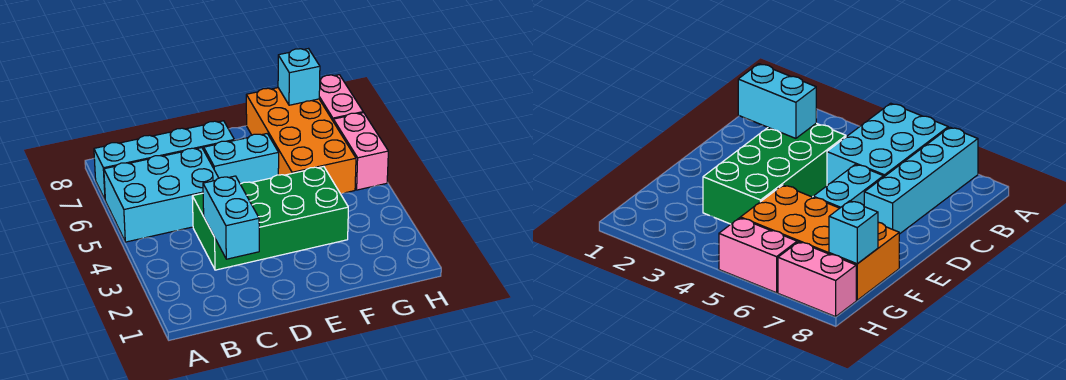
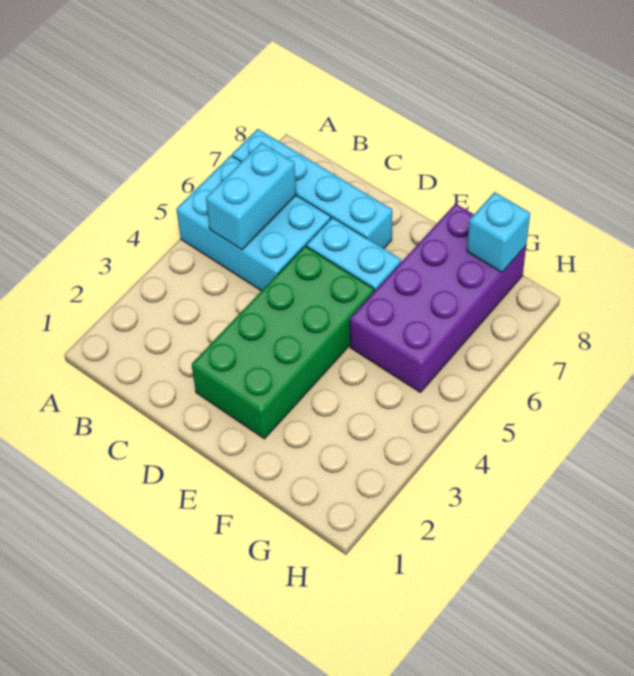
cyan 1x2 brick [203,176,259,259] -> cyan 1x2 brick moved to [206,143,296,250]
green 2x4 brick [192,167,348,270] -> green 2x4 brick turned to [192,246,374,439]
orange 2x4 brick [246,88,356,194] -> purple 2x4 brick [350,204,526,393]
pink 1x2 brick [333,113,388,190] -> none
pink 1x2 brick [319,75,363,120] -> none

